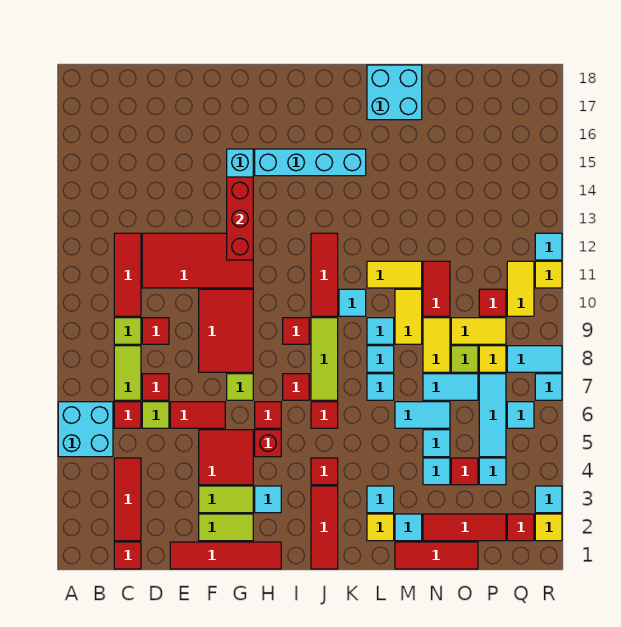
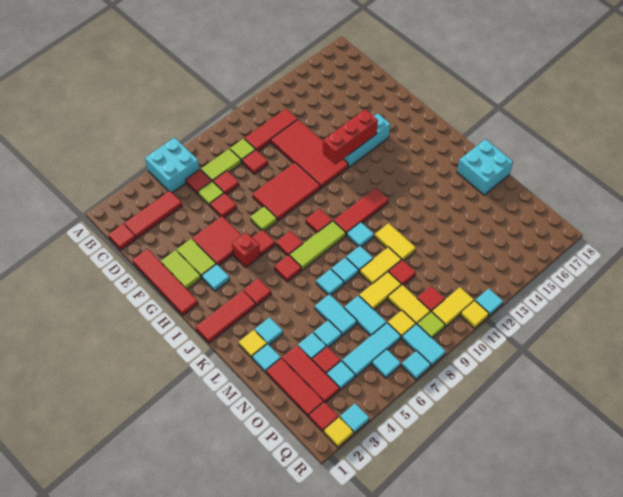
red 1x2 tile [170,402,225,428] -> red 1x1 tile [210,193,237,218]
cyan 1x4 brick [255,149,366,176] -> none
red 1x3 tile [395,542,478,569] -> red 1x3 tile moved to [282,345,340,403]
red 1x2 tile [423,261,450,316] -> red 1x1 tile [388,260,416,285]
lime 1x1 tile [451,346,478,372] -> lime 1x1 tile moved to [417,312,445,338]

